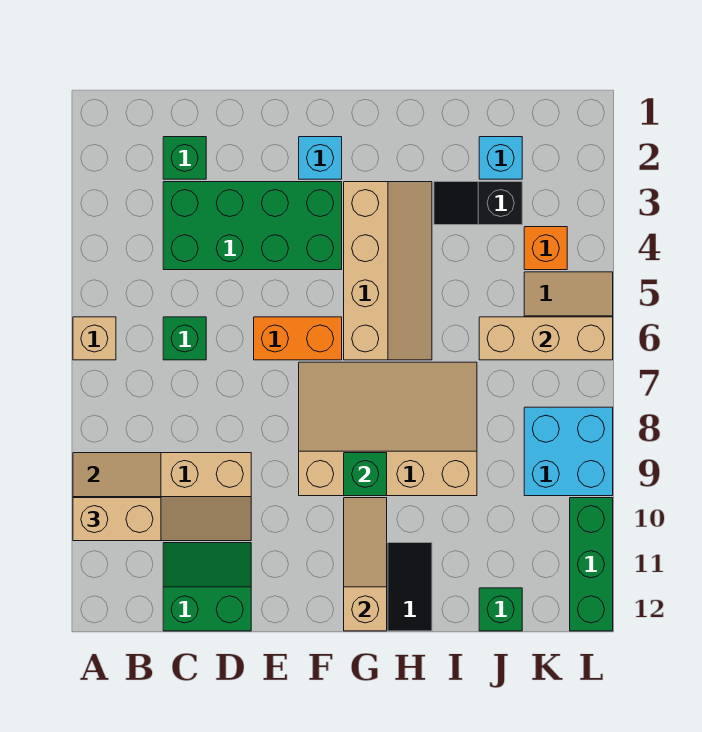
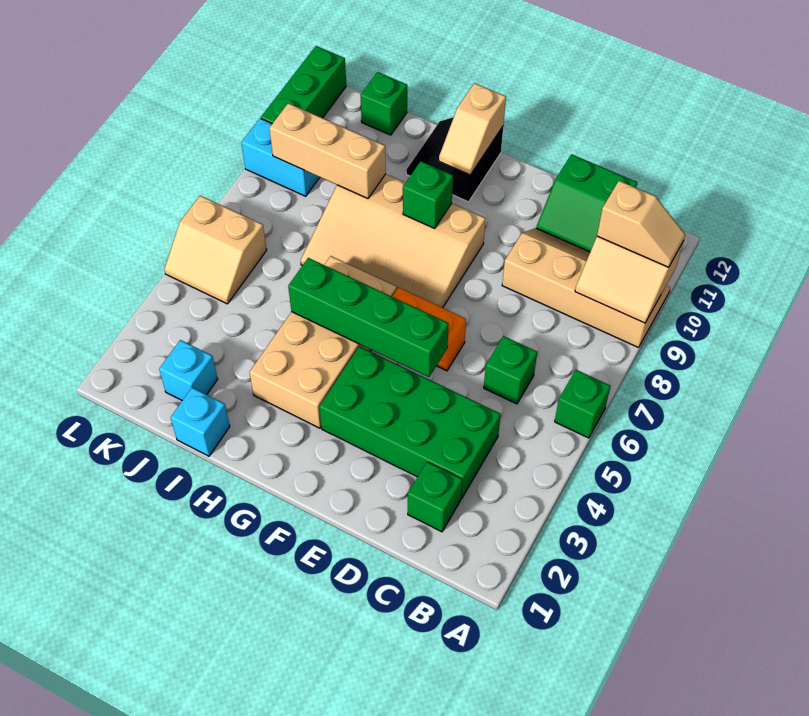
tan 1x1 brick [73,317,116,360] -> green 1x1 brick [555,370,610,438]
tan 1x2 brick [73,498,161,541] -> tan 1x2 slope [597,181,685,267]
none -> green 1x4 brick [288,258,449,377]
cyan 1x1 brick [299,137,342,179] -> cyan 1x1 brick moved to [171,388,230,456]
tan 2x4 slope [344,182,432,360] -> tan 2x4 brick [249,256,397,428]
tan 1x3 slope [344,498,387,631] -> tan 1x2 slope [439,83,506,175]
black 1x2 slope [434,182,522,225] -> none
tan 1x3 brick [479,317,613,360] -> tan 1x3 brick moved to [269,103,386,198]
orange 1x1 brick [524,227,567,270] -> none
cyan 2x2 brick [524,407,613,496] -> cyan 1x2 brick [241,118,320,196]

